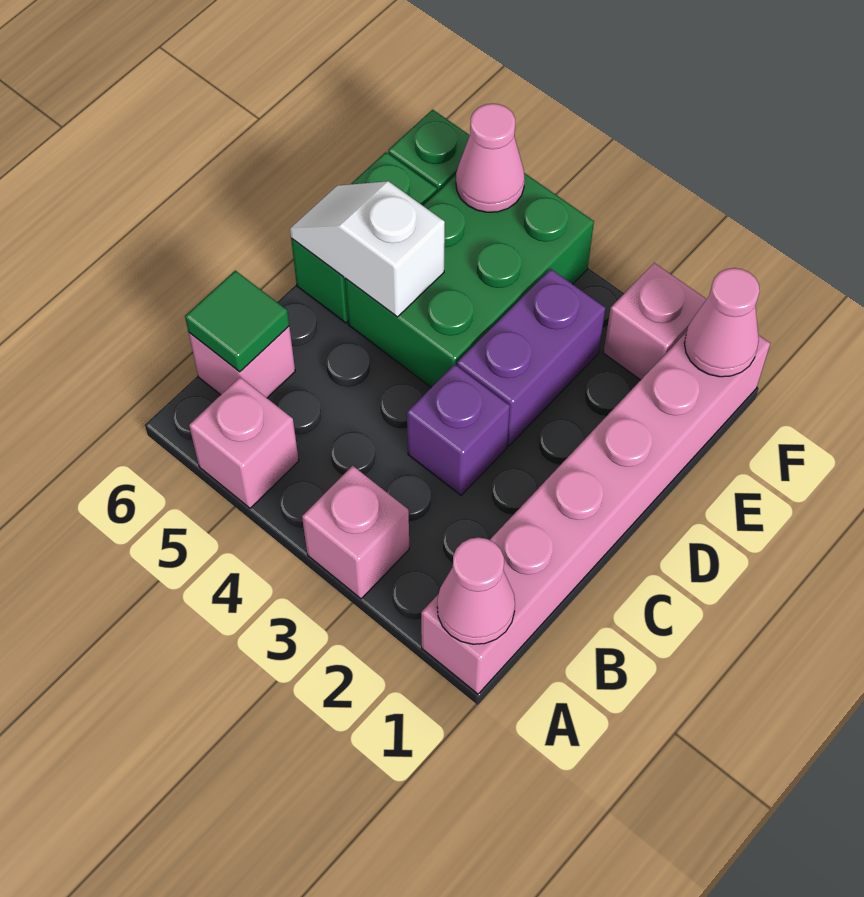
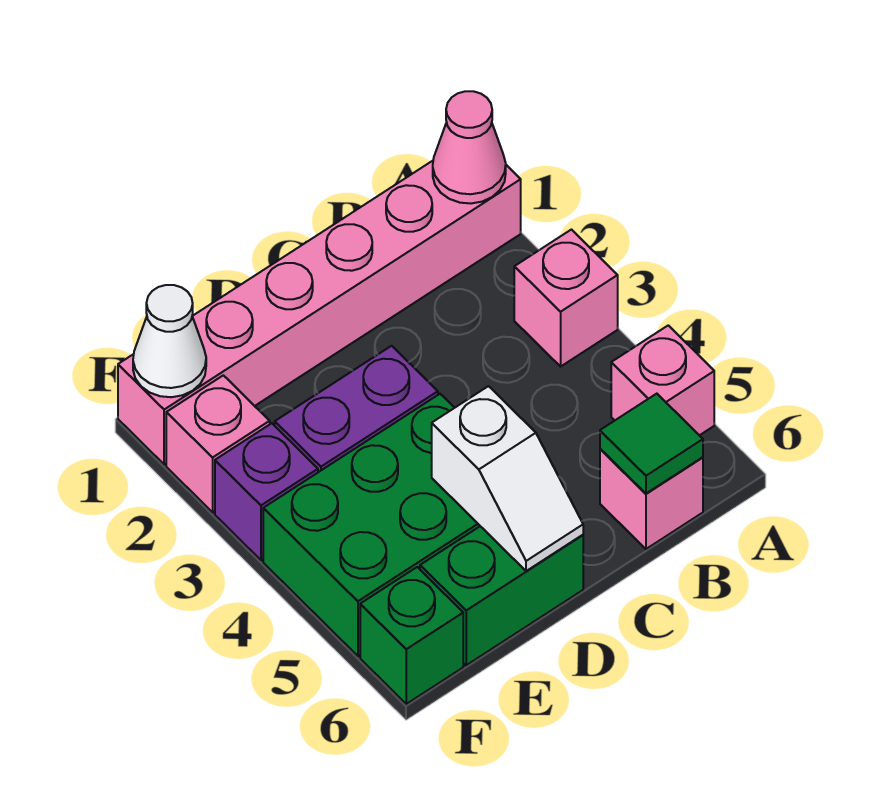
purple 1x1 brick [407,364,510,495] -> purple 1x1 brick moved to [215,423,318,560]
pink 1x1 cone [684,268,760,377] -> white 1x1 cone [133,285,206,397]
pink 1x1 cone [456,103,525,212] -> none

